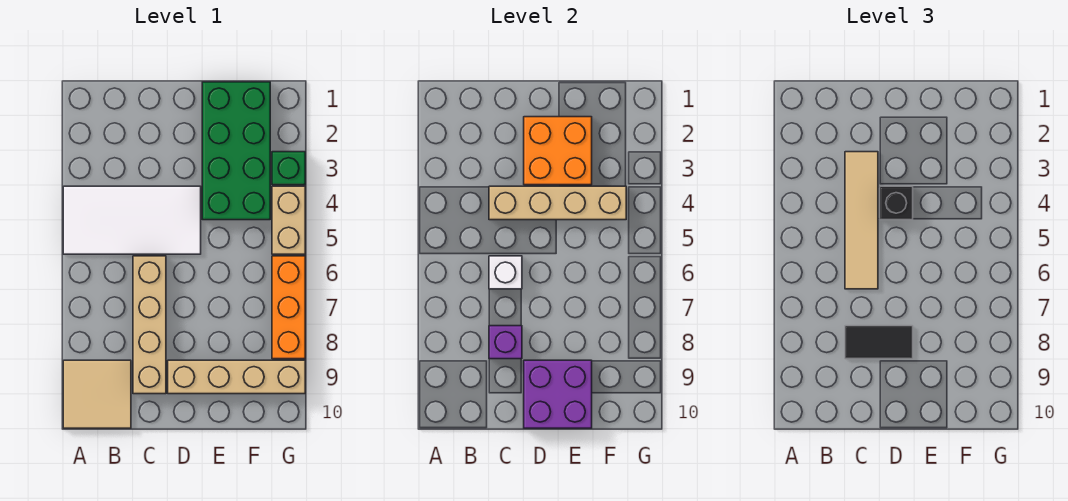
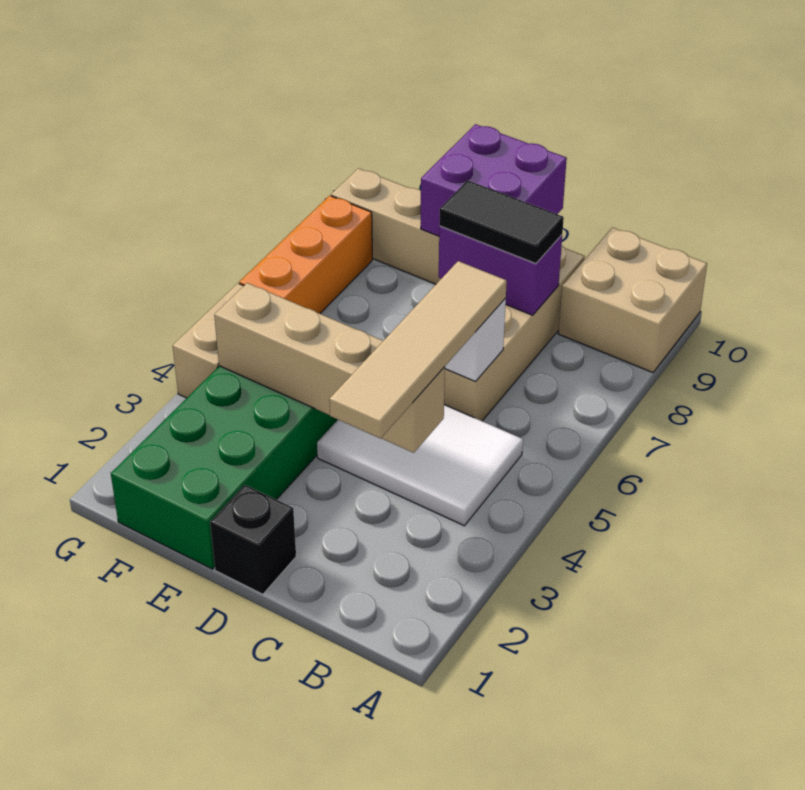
white 2x4 tile [63,186,201,254] -> white 2x3 tile [317,405,523,526]
tan 2x2 tile [63,360,131,428] -> tan 2x2 brick [558,227,707,373]
purple 1x1 brick [489,326,522,359] -> purple 1x2 brick [439,226,562,315]
orange 2x2 brick [524,117,592,185] -> none
black 1x1 brick [880,186,913,220] -> black 1x1 brick moved to [210,485,296,594]
green 1x1 brick [272,152,305,185] -> none

